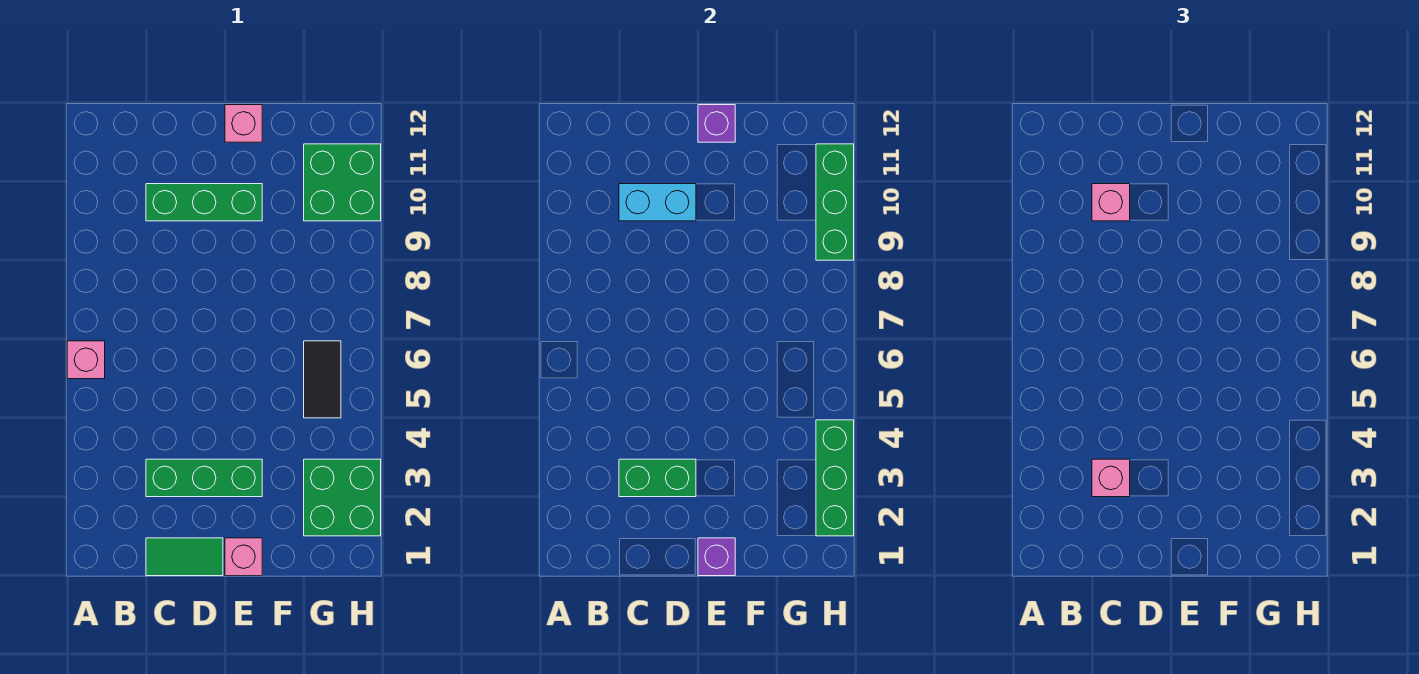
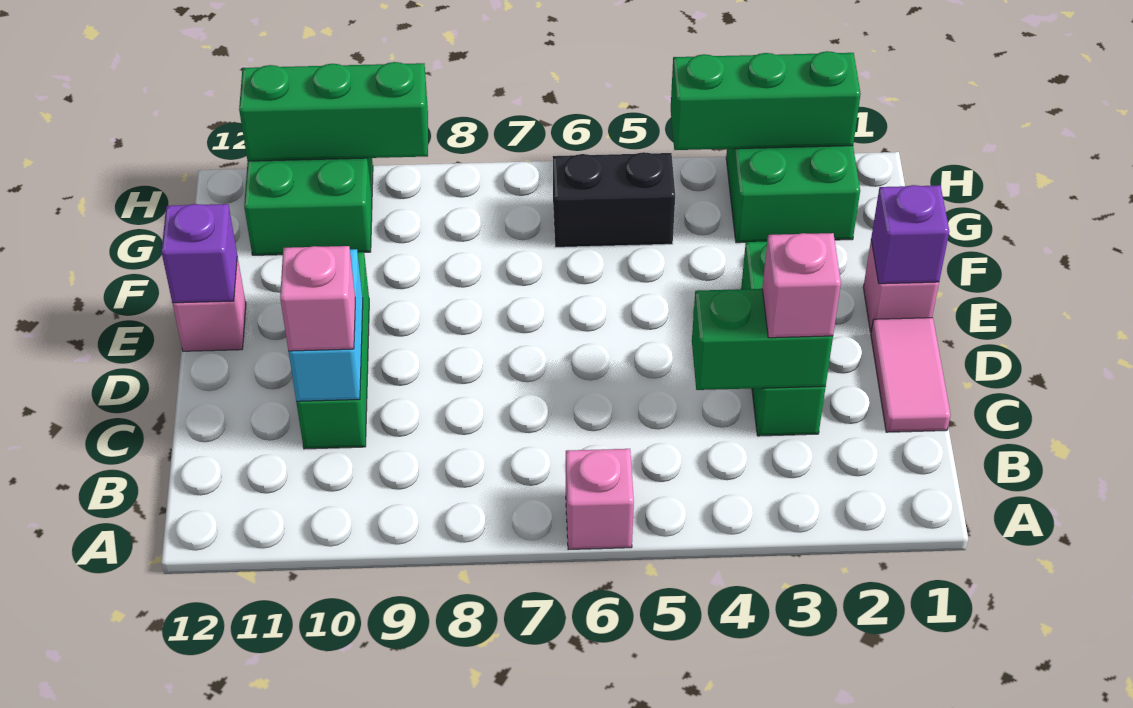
green 1x2 tile [146,538,223,576] -> pink 1x2 tile [871,318,951,432]
green 1x2 brick [619,459,696,497] -> green 1x2 brick turned to [692,289,833,390]
black 1x2 tile [304,341,341,418] -> black 1x2 brick [553,152,675,247]

